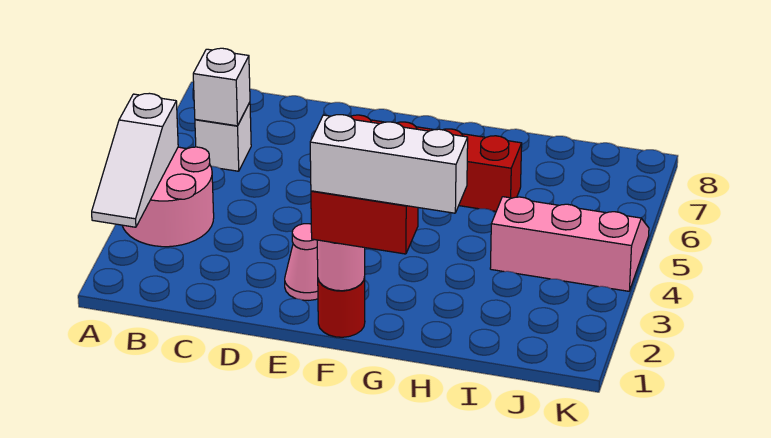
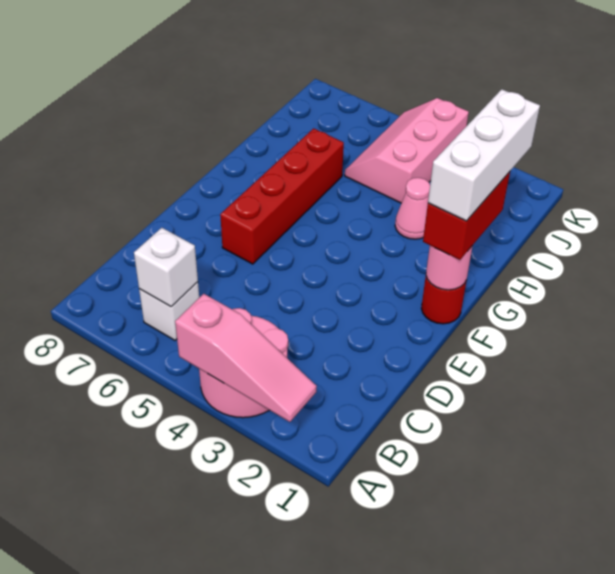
white 1x3 slope [92,93,178,227] -> pink 1x3 slope [175,294,317,422]
pink 1x1 cone [285,224,318,300] -> pink 1x1 cone moved to [395,178,430,239]

